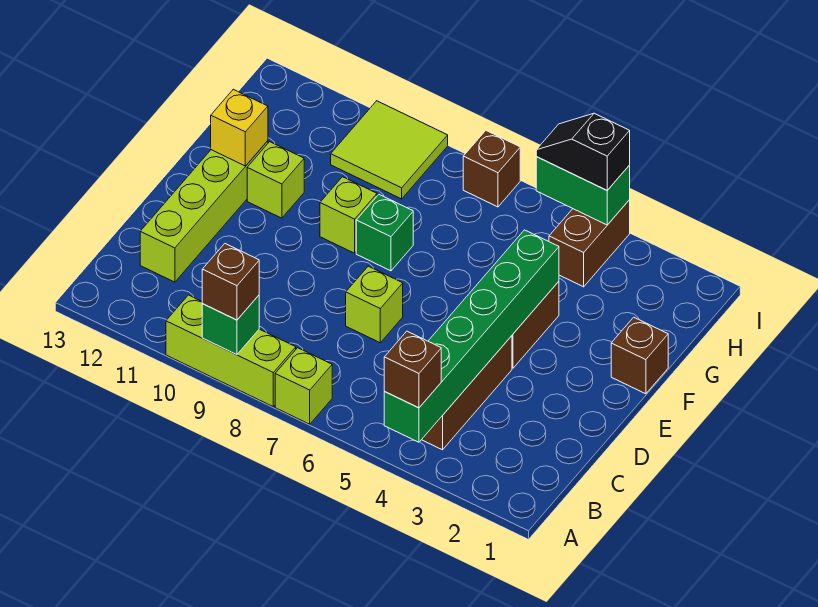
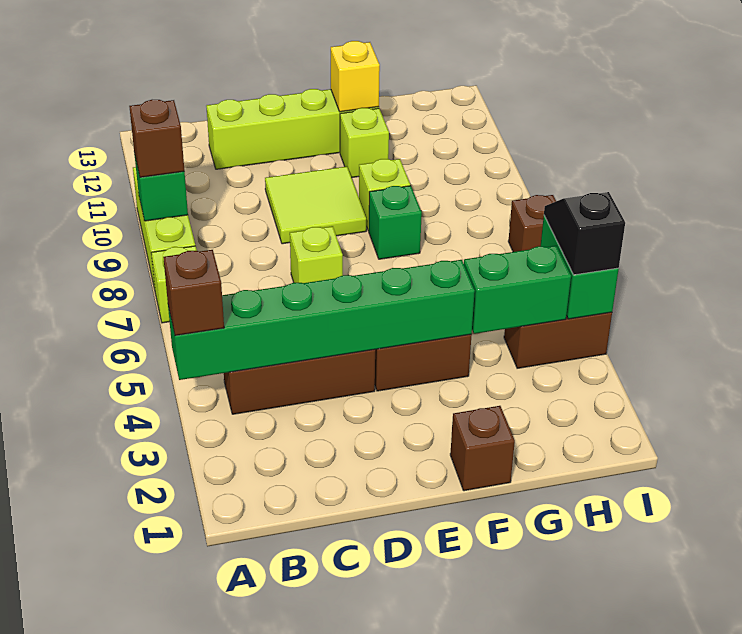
none -> green 1x2 brick [464,246,571,334]
lime 2x2 tile [331,101,448,199] -> lime 2x2 tile moved to [265,166,366,244]

